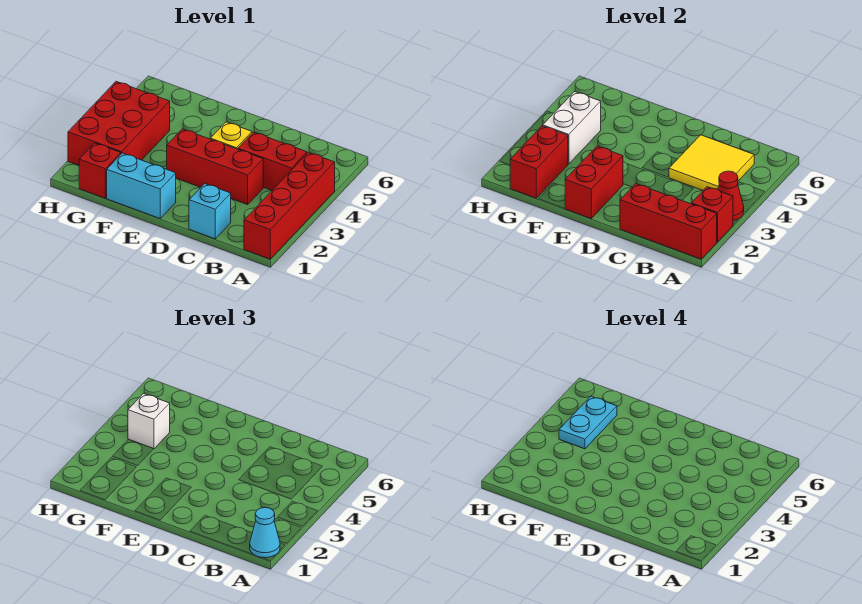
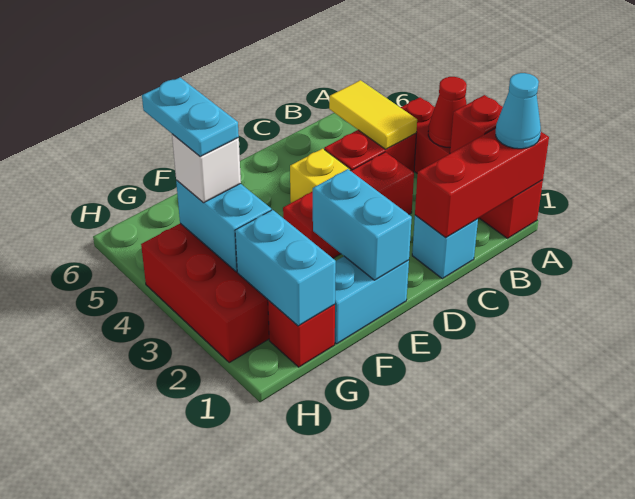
yellow 2x2 tile [669,135,754,190] -> yellow 1x2 tile [329,80,417,149]
red 1x2 brick [565,146,623,218] -> cyan 1x2 brick [313,169,412,280]
red 1x2 brick [510,126,568,198] -> cyan 1x2 brick [235,210,336,326]
white 1x2 brick [543,92,601,164] -> cyan 1x2 brick [176,180,271,272]

